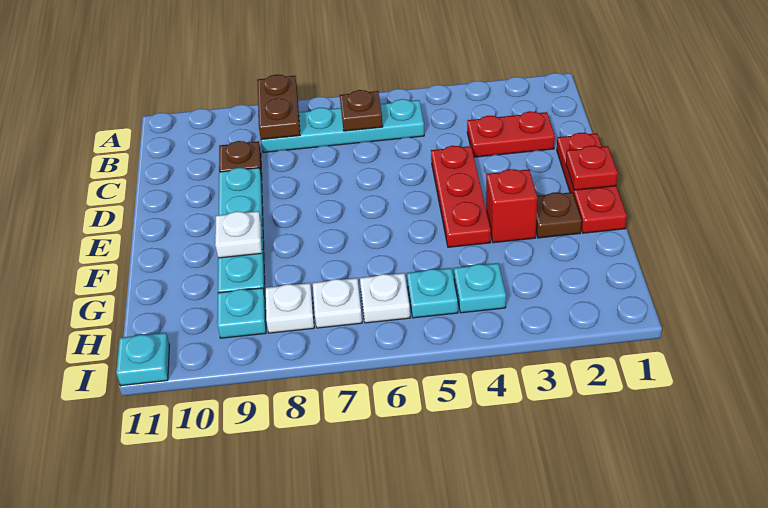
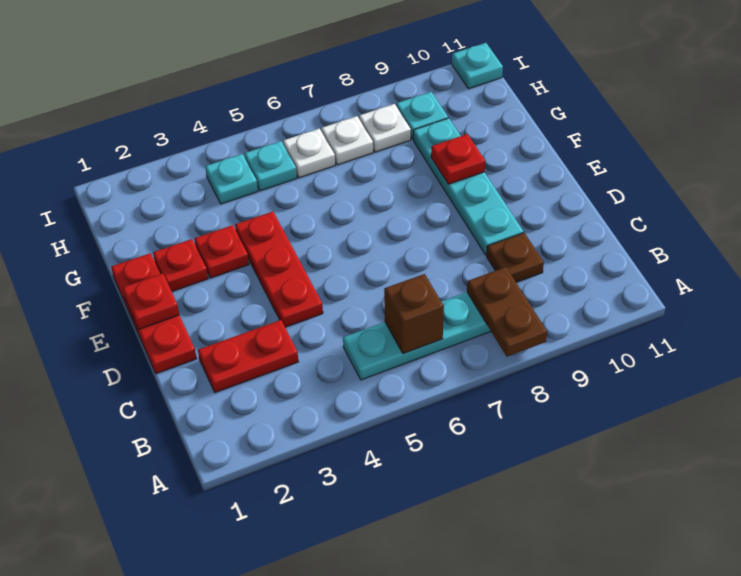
brown 1x1 plate [340,90,383,131] -> brown 1x1 brick [384,274,444,354]
brown 1x1 plate [536,192,582,238] -> red 1x1 plate [153,239,208,291]
red 1x1 brick [486,169,537,243] -> red 1x1 plate [194,225,249,278]
white 1x1 plate [215,211,262,258] -> red 1x1 plate [431,134,485,184]

